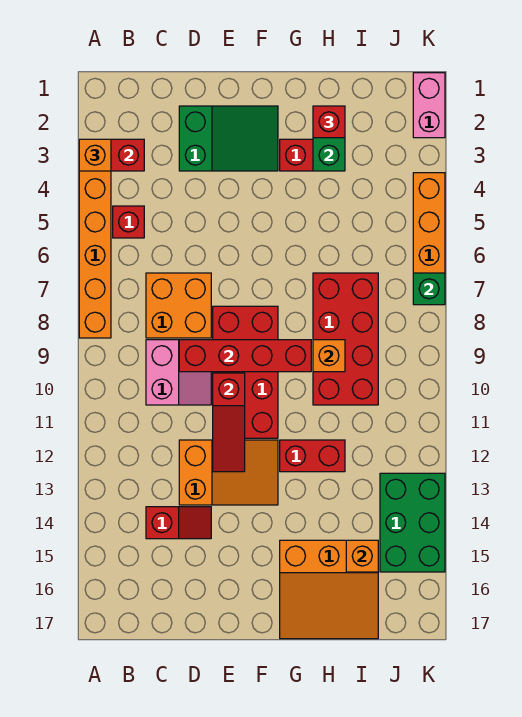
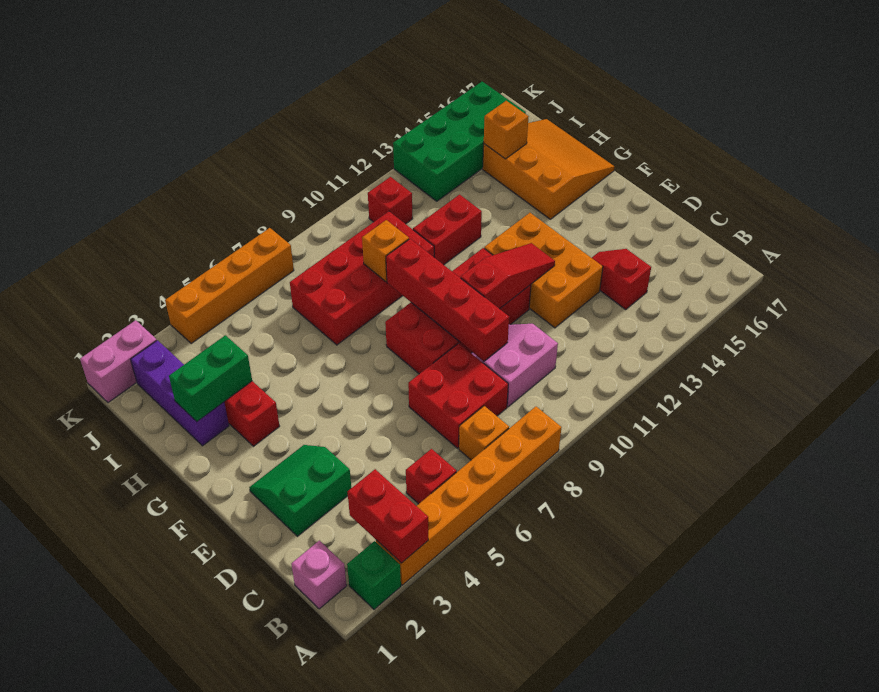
orange 1x1 brick [79,139,111,171] -> orange 1x1 brick moved to [459,406,509,460]
none -> pink 1x1 brick [291,541,347,609]
orange 2x2 brick [146,273,211,338] -> red 2x2 brick [408,343,508,448]
green 2x3 slope [179,106,278,171] -> green 2x2 slope [249,445,351,536]
orange 2x3 slope [179,440,278,505] -> orange 2x3 brick [484,213,603,328]
red 1x2 brick [280,440,345,472] -> red 1x2 brick turned to [413,195,482,265]
none -> purple 1x3 brick [131,340,229,446]
red 1x1 brick [313,106,345,138] -> red 1x1 brick moved to [368,177,413,224]
green 2x3 brick [380,473,445,572] -> green 2x4 brick [393,82,526,201]
green 1x1 brick [413,273,445,305] -> green 1x1 brick moved to [347,541,401,610]

